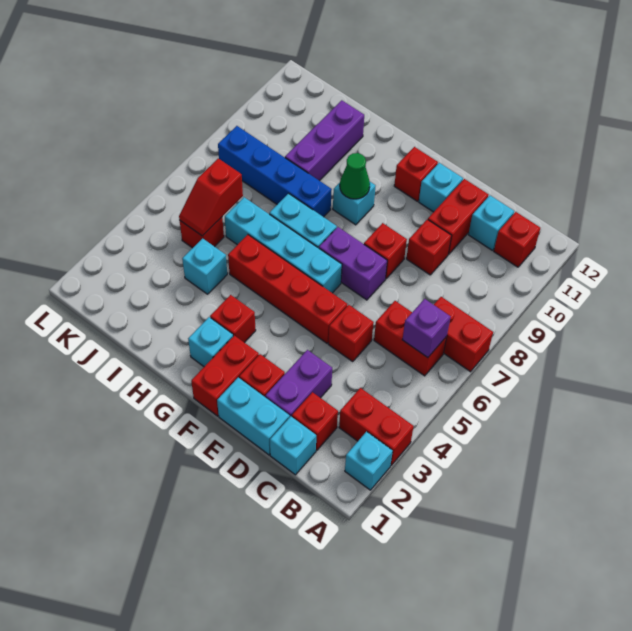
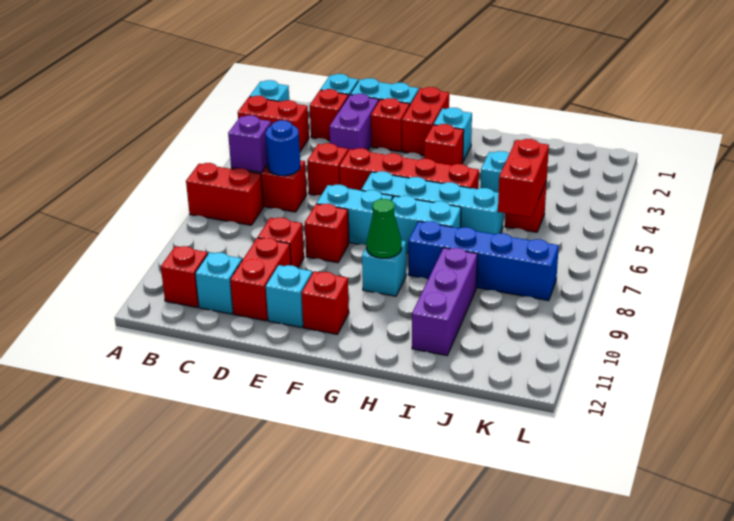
none -> blue 1x1 round brick [266,120,300,176]
purple 1x2 brick [319,227,387,300] -> cyan 1x2 brick [317,185,393,245]
red 1x2 slope [179,158,243,236] -> red 1x2 brick [498,139,549,217]

